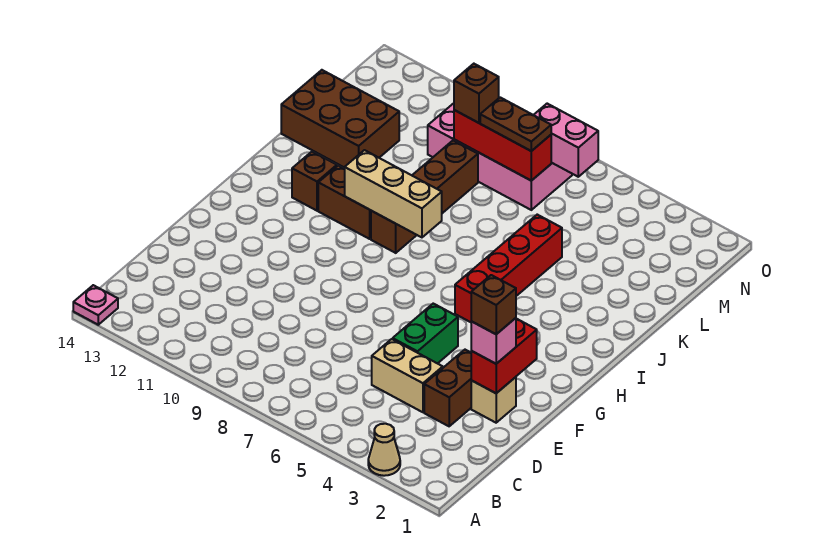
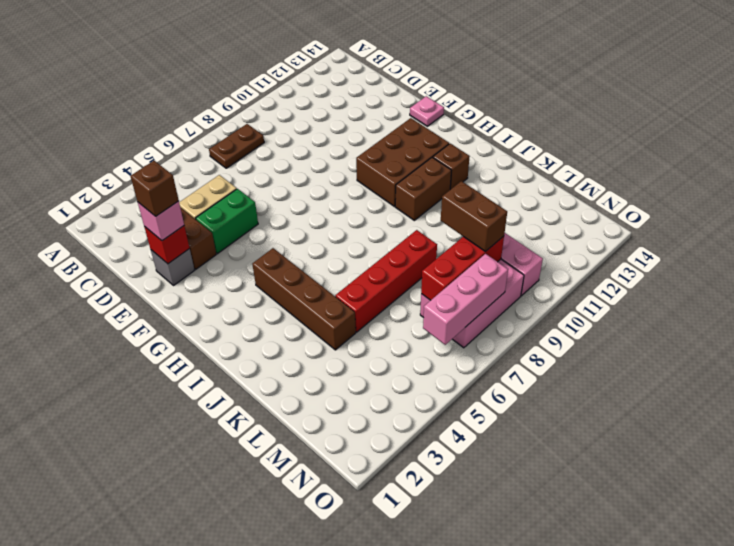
tan 1x1 cone [368,424,400,476] -> none
pink 1x1 plate [73,285,118,325] -> pink 1x1 plate moved to [410,96,444,126]
tan 1x1 brick [471,377,516,423] -> grey 1x1 brick [151,249,195,286]
red 1x2 brick [471,319,537,393] -> red 1x1 brick [144,226,190,264]
green 1x2 brick [393,304,458,364] -> green 1x2 brick turned to [196,189,258,254]
red 1x4 brick [455,215,562,322] -> red 1x4 brick turned to [335,230,437,332]
tan 1x3 brick [345,150,442,237] -> none
brown 1x4 brick [371,141,478,253] -> brown 1x4 brick moved to [252,248,356,350]
brown 2x3 brick [281,70,399,168] -> brown 2x3 brick moved to [356,118,449,206]
brown 1x2 plate [480,97,551,151] -> brown 1x2 plate moved to [209,124,264,168]
brown 1x1 brick [454,64,499,123] -> brown 1x2 brick [441,181,507,252]
pink 1x2 brick [534,104,598,177] -> pink 1x3 brick [423,254,508,345]

